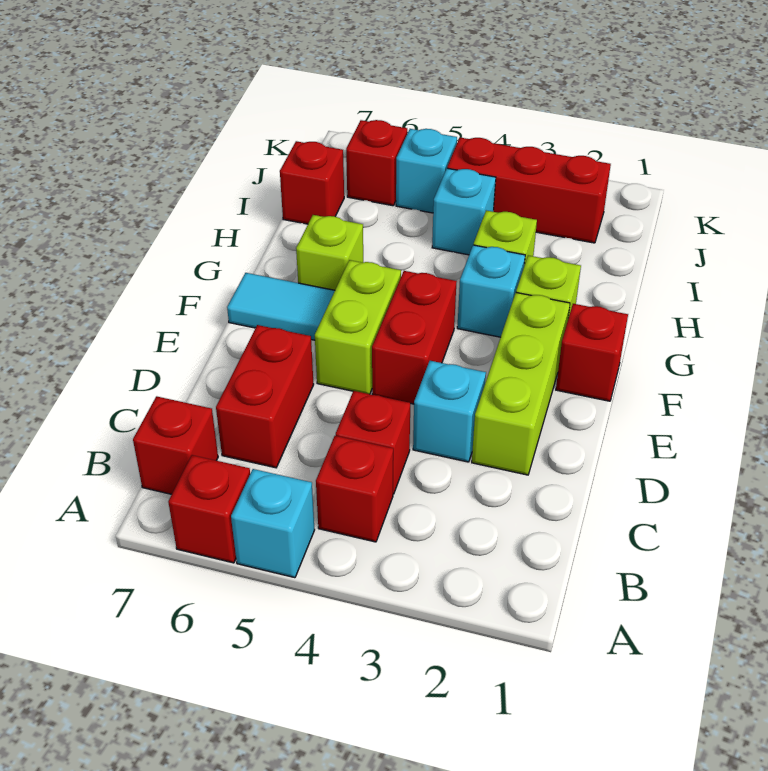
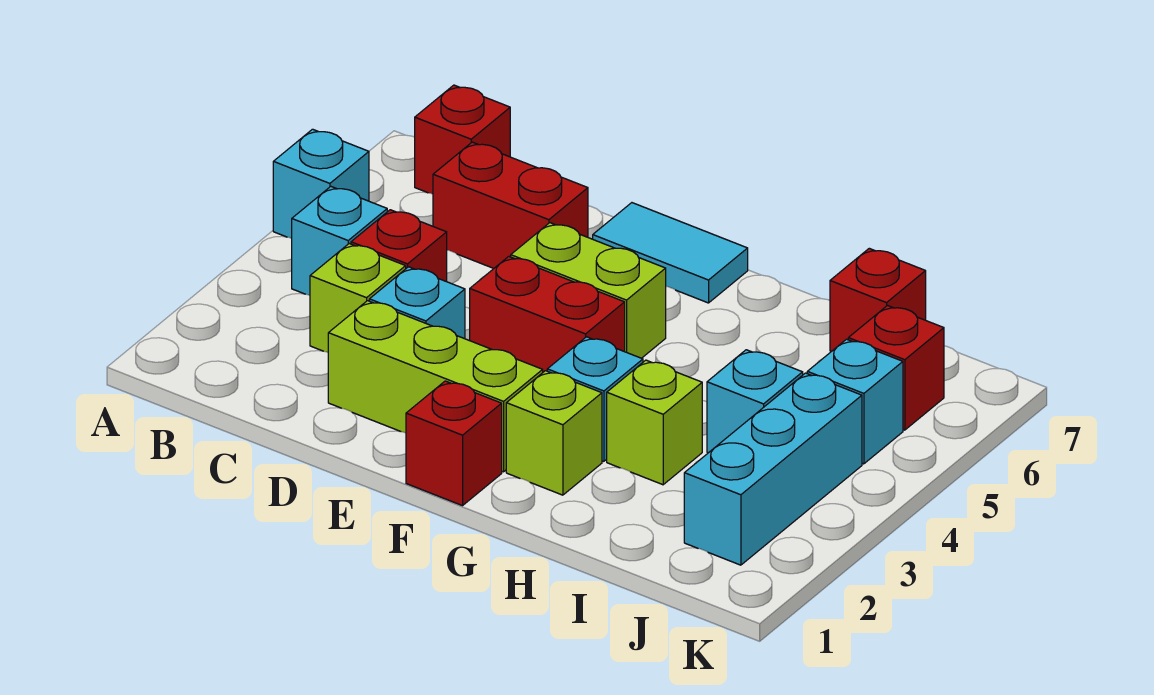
red 1x1 brick [168,455,250,563] -> none
red 1x1 brick [316,436,393,542] -> cyan 1x1 brick [292,187,387,295]
cyan 1x2 tile [227,273,335,340] -> cyan 1x2 tile turned to [593,203,748,303]
lime 1x1 brick [296,215,363,290] -> lime 1x1 brick moved to [310,244,406,352]
red 1x3 brick [447,138,611,243] -> cyan 1x3 brick [684,373,862,565]

